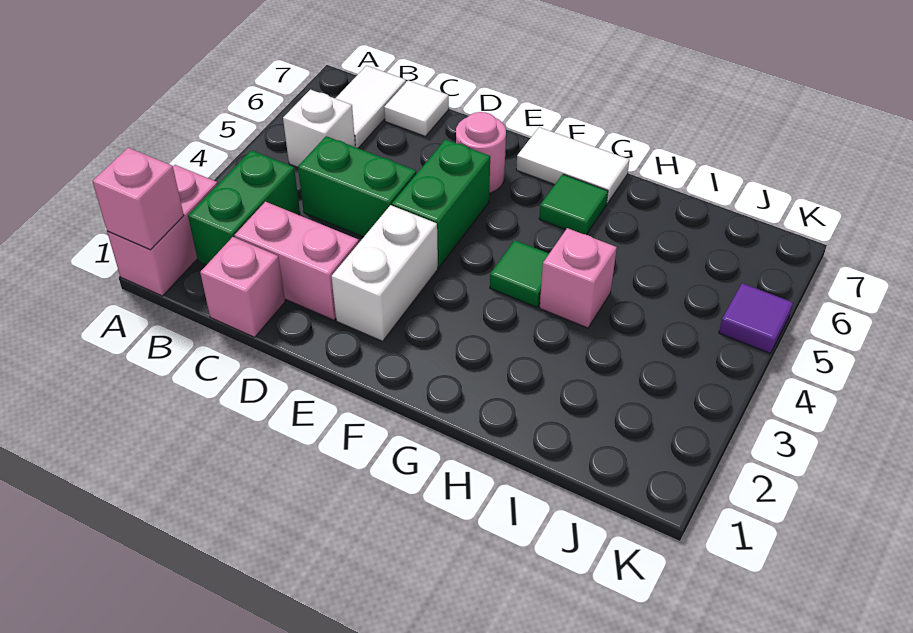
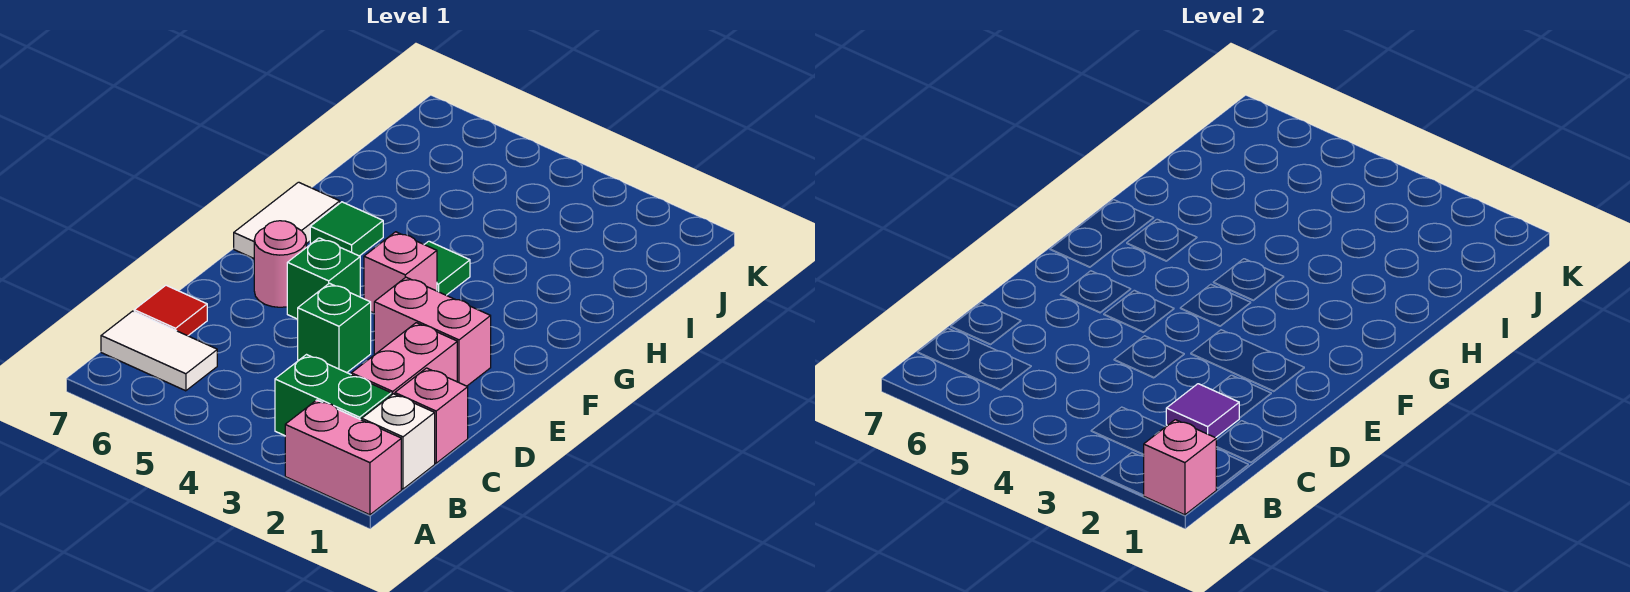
white 1x1 brick [283,90,355,167] -> white 1x1 brick moved to [362,394,435,489]
green 1x2 brick [298,136,416,237] -> green 1x1 brick [298,283,371,373]
white 1x1 tile [384,80,449,136] -> red 1x1 tile [134,285,207,336]
white 1x2 brick [331,205,438,341] -> pink 1x2 brick [374,277,491,386]
green 1x2 brick [392,139,490,267] -> green 1x1 brick [287,238,360,319]
pink 1x1 brick [540,228,617,328] -> pink 1x1 brick moved to [364,232,437,313]
purple 1x1 tile [719,283,793,353] -> purple 1x1 tile moved to [1166,384,1239,438]

